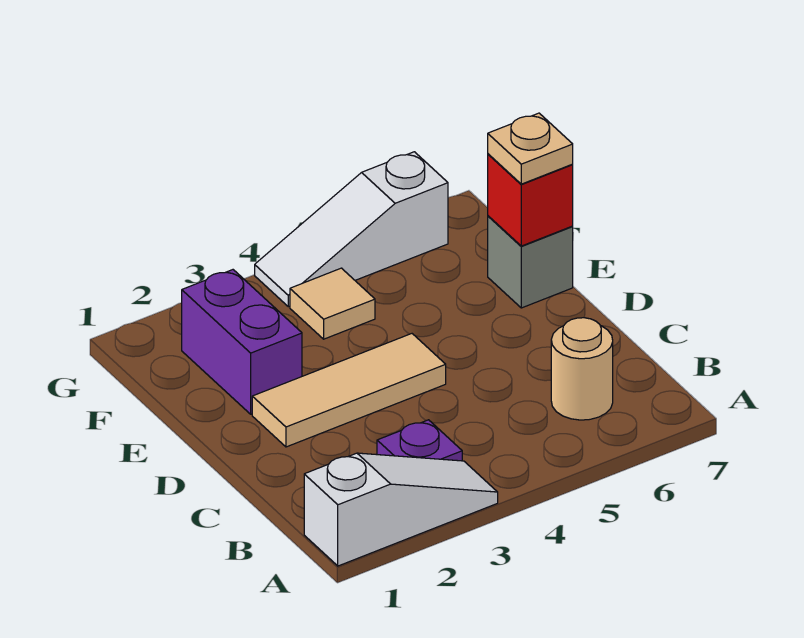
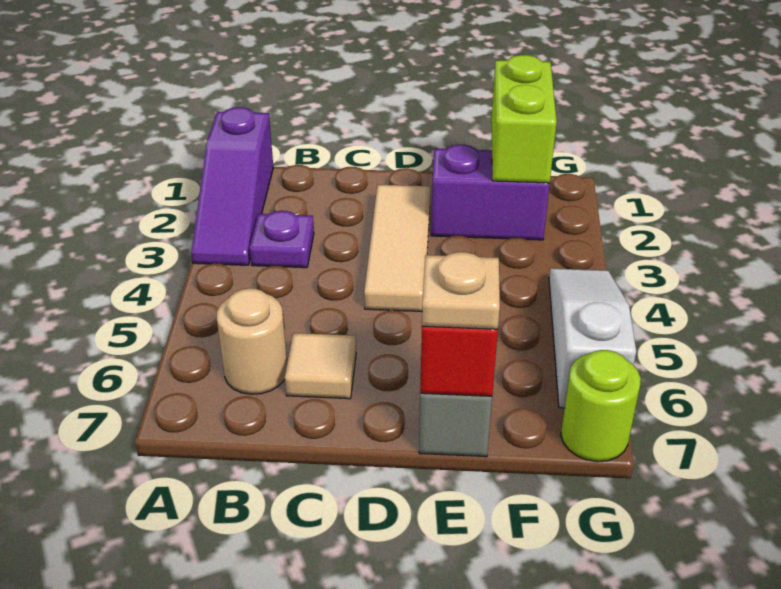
white 1x3 slope [304,453,498,566] -> purple 1x3 slope [191,107,273,265]
none -> lime 1x2 brick [491,55,557,183]
tan 1x1 tile [290,268,375,339] -> tan 1x1 tile moved to [285,333,356,399]
none -> lime 1x1 round brick [561,350,641,462]

